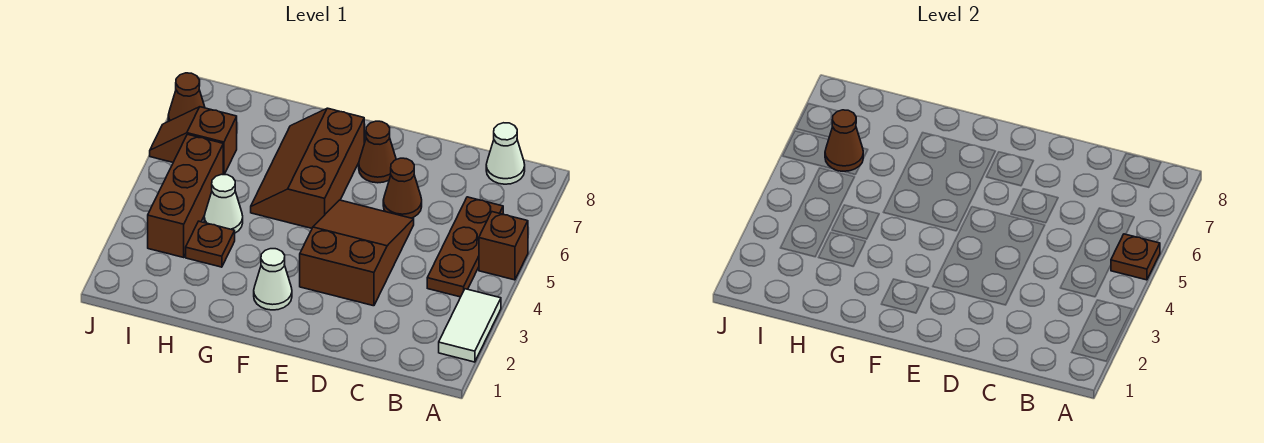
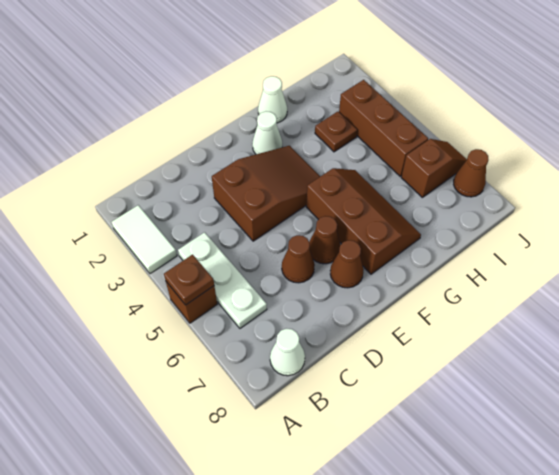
brown 1x3 plate [427,197,503,297] -> white 1x3 plate [178,232,267,328]
brown 2x3 slope [300,200,414,306] -> brown 2x3 slope turned to [212,146,320,241]
white 1x1 cone [204,174,243,233] -> white 1x1 cone moved to [258,76,287,123]
brown 1x1 cone [825,110,863,172] -> brown 1x1 cone moved to [309,216,341,264]

